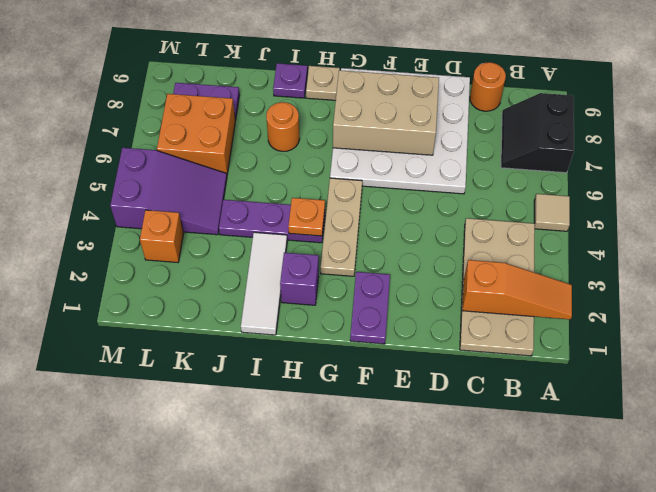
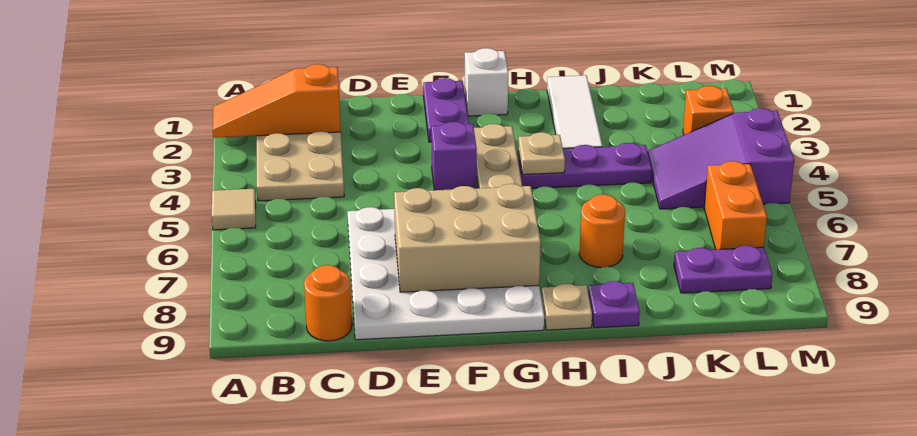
black 2x2 slope [501,93,574,173] -> none
none -> white 1x1 brick [465,48,508,116]
purple 1x1 brick [280,253,319,305] -> purple 1x1 brick moved to [431,122,477,190]
orange 1x1 plate [288,198,325,236] -> tan 1x1 plate [518,132,565,175]
orange 2x2 brick [157,94,235,174] -> orange 1x2 brick [704,161,767,249]

